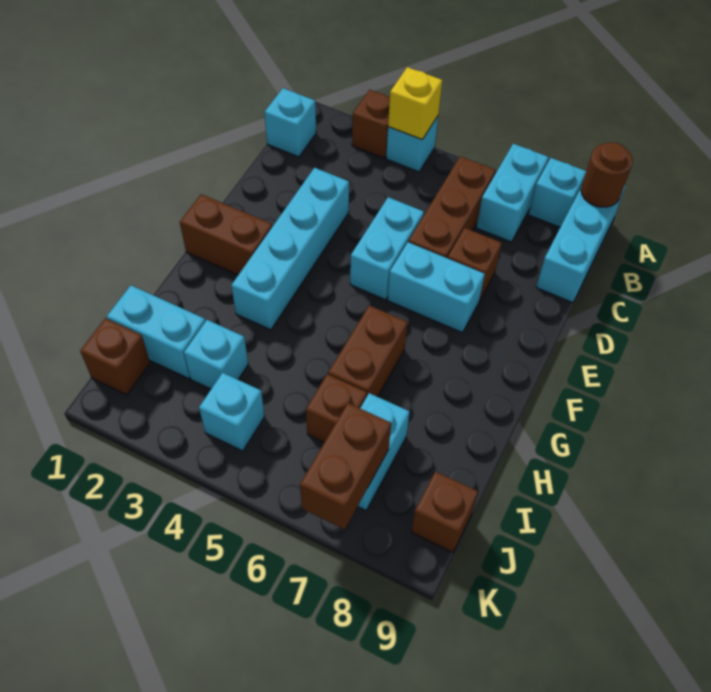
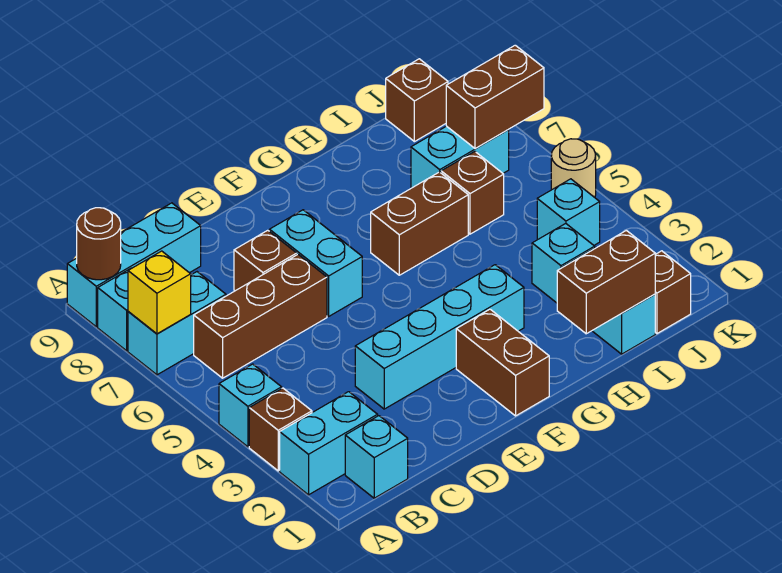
yellow 1x1 brick [388,67,442,139] -> yellow 1x1 brick moved to [128,251,191,334]
cyan 1x2 brick [350,197,424,300] -> cyan 1x2 brick moved to [280,392,378,495]
none -> brown 1x2 brick [557,230,655,334]
none -> tan 1x1 round brick [551,139,596,197]

